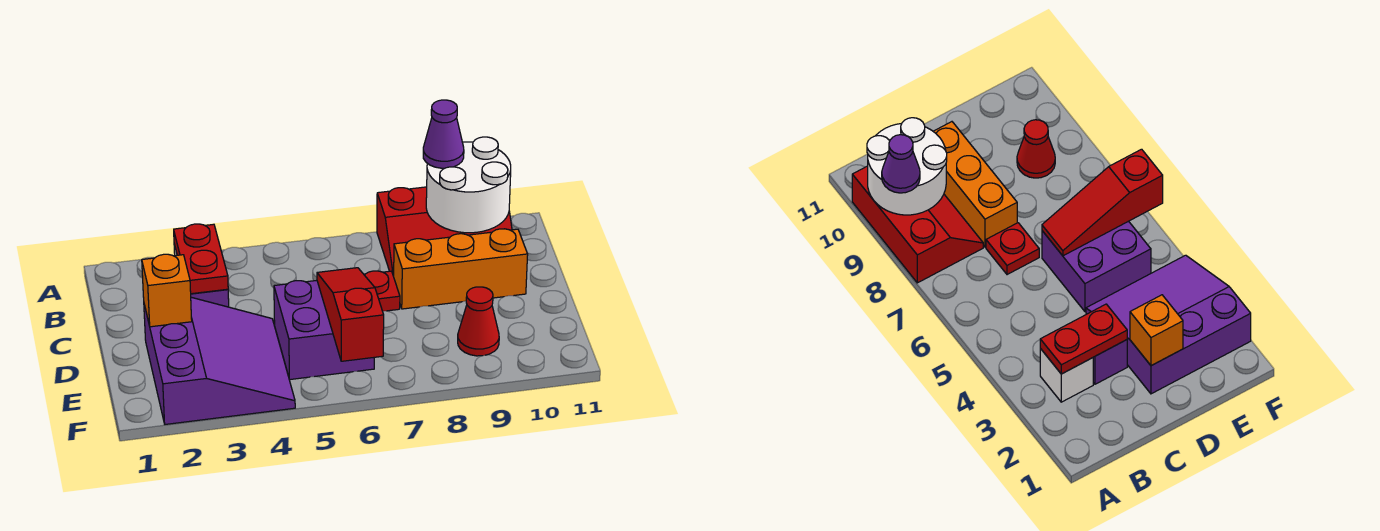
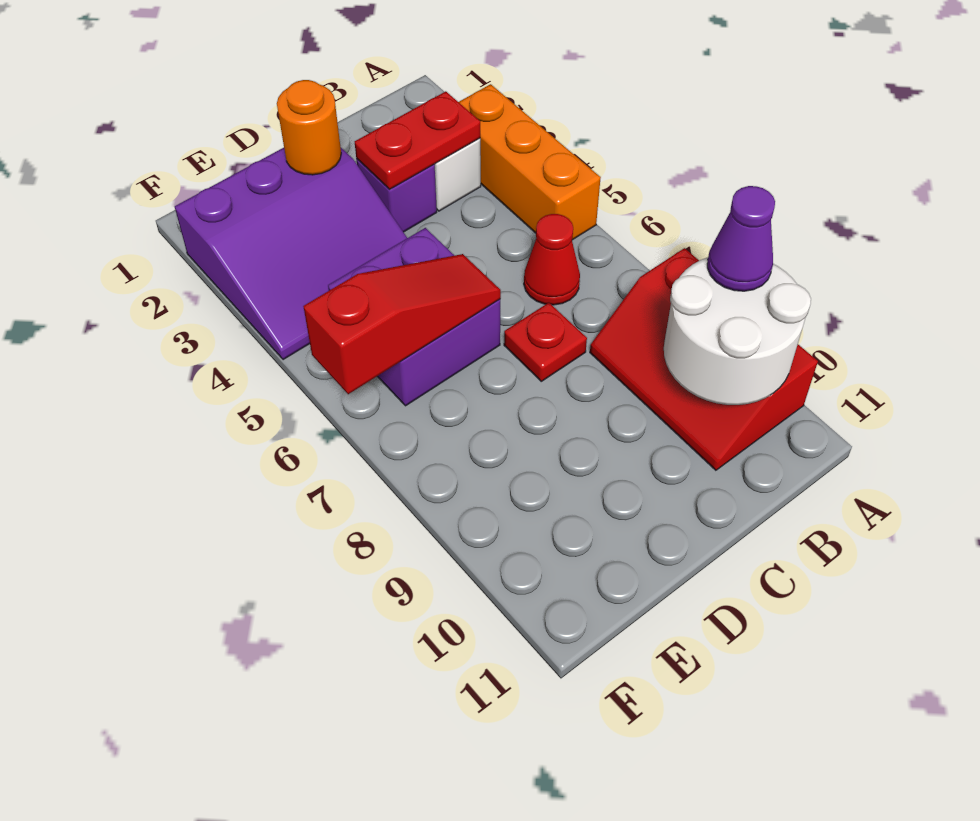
orange 1x3 brick [393,229,528,309] -> orange 1x3 brick moved to [459,84,601,240]
orange 1x1 brick [142,254,192,327] -> orange 1x1 round brick [277,80,341,175]
red 1x1 cone [458,287,499,356] -> red 1x1 cone moved to [524,214,580,305]

